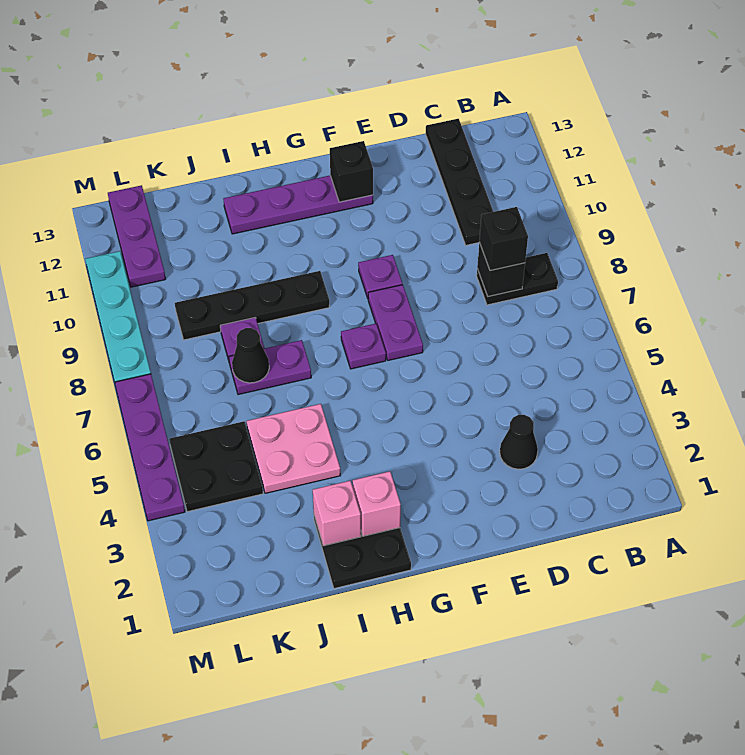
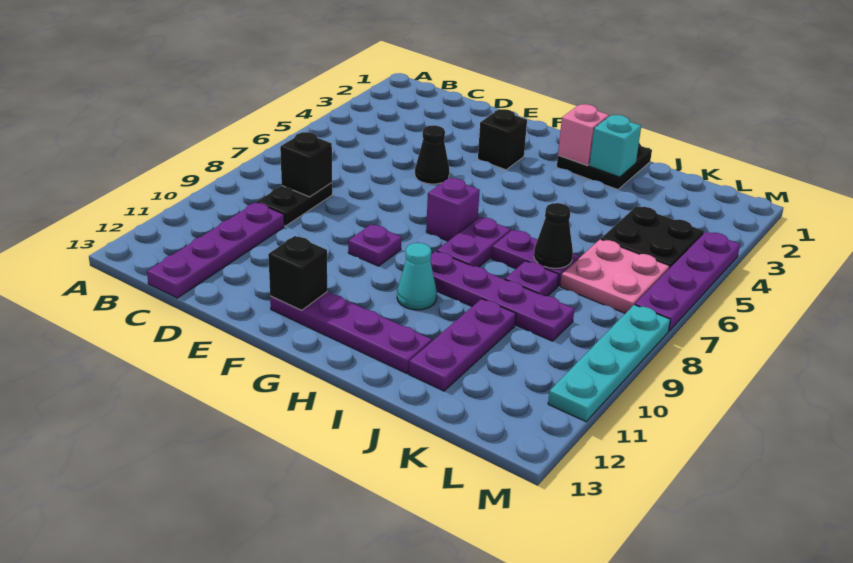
black 1x2 plate [477,253,558,305] -> black 1x2 plate turned to [257,183,332,226]
black 1x1 brick [479,207,528,271] -> black 1x1 brick moved to [478,109,527,170]
black 1x4 plate [426,119,493,245] -> purple 1x4 plate [147,202,284,298]
black 1x1 cone [500,415,538,469] -> black 1x1 cone moved to [415,125,449,184]
purple 1x2 plate [368,285,423,360] -> purple 1x2 plate moved to [437,217,511,267]
purple 1x1 plate [341,324,386,369] -> purple 1x1 brick [426,178,480,241]
black 1x4 plate [175,271,329,340] -> purple 1x4 plate [430,251,574,341]
none -> cyan 1x1 cone [397,243,437,310]
pink 1x1 brick [313,481,361,546] -> cyan 1x1 brick [589,115,641,177]
pink 2x2 plate [247,404,340,493] -> pink 2x2 plate moved to [560,239,670,313]
purple 1x3 plate [108,185,165,287] -> purple 1x3 plate moved to [409,299,516,391]

